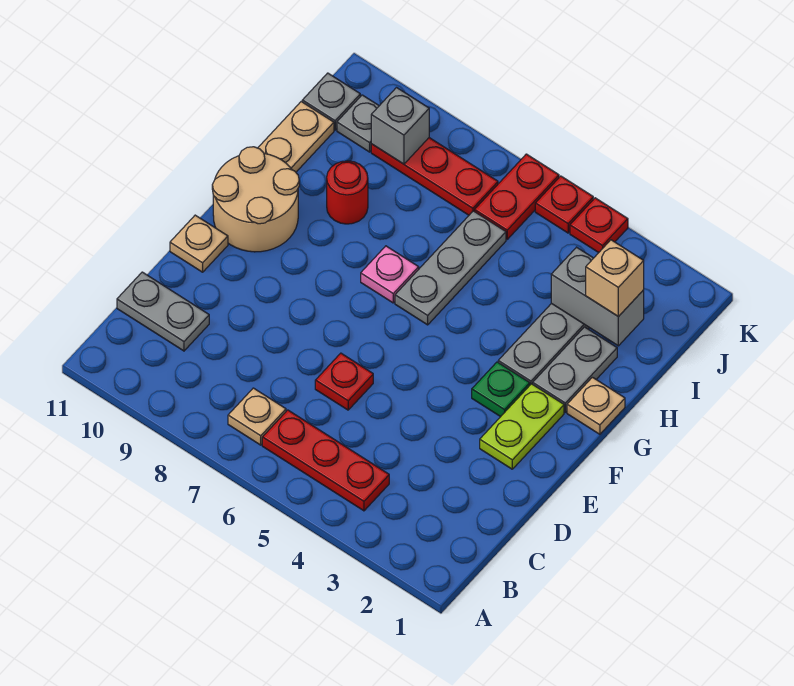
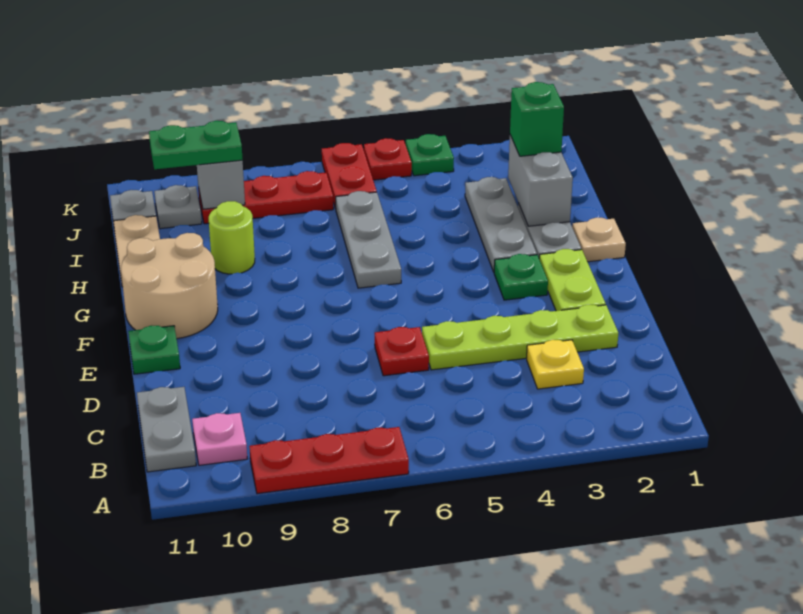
red 1x3 plate [262,410,389,511] -> red 1x3 plate moved to [249,427,409,494]
tan 1x1 plate [228,388,286,445] -> none
none -> yellow 1x1 plate [527,340,584,389]
grey 1x2 plate [117,272,209,351] -> grey 1x2 plate turned to [137,387,196,472]
none -> lime 1x4 plate [422,305,618,370]
tan 1x1 plate [170,215,228,272] -> green 1x1 plate [128,325,180,374]
pink 1x1 plate [361,246,419,303] -> pink 1x1 plate moved to [192,413,247,465]
red 1x1 round brick [327,161,368,224] -> lime 1x1 round brick [209,201,255,274]
grey 1x2 brick [551,247,644,346] -> grey 1x2 brick turned to [508,135,573,226]
tan 1x1 brick [586,240,644,317] -> green 1x1 brick [510,82,564,156]
none -> green 1x2 plate [149,121,243,169]
red 1x1 plate [570,198,628,253] -> green 1x1 plate [406,134,454,176]

